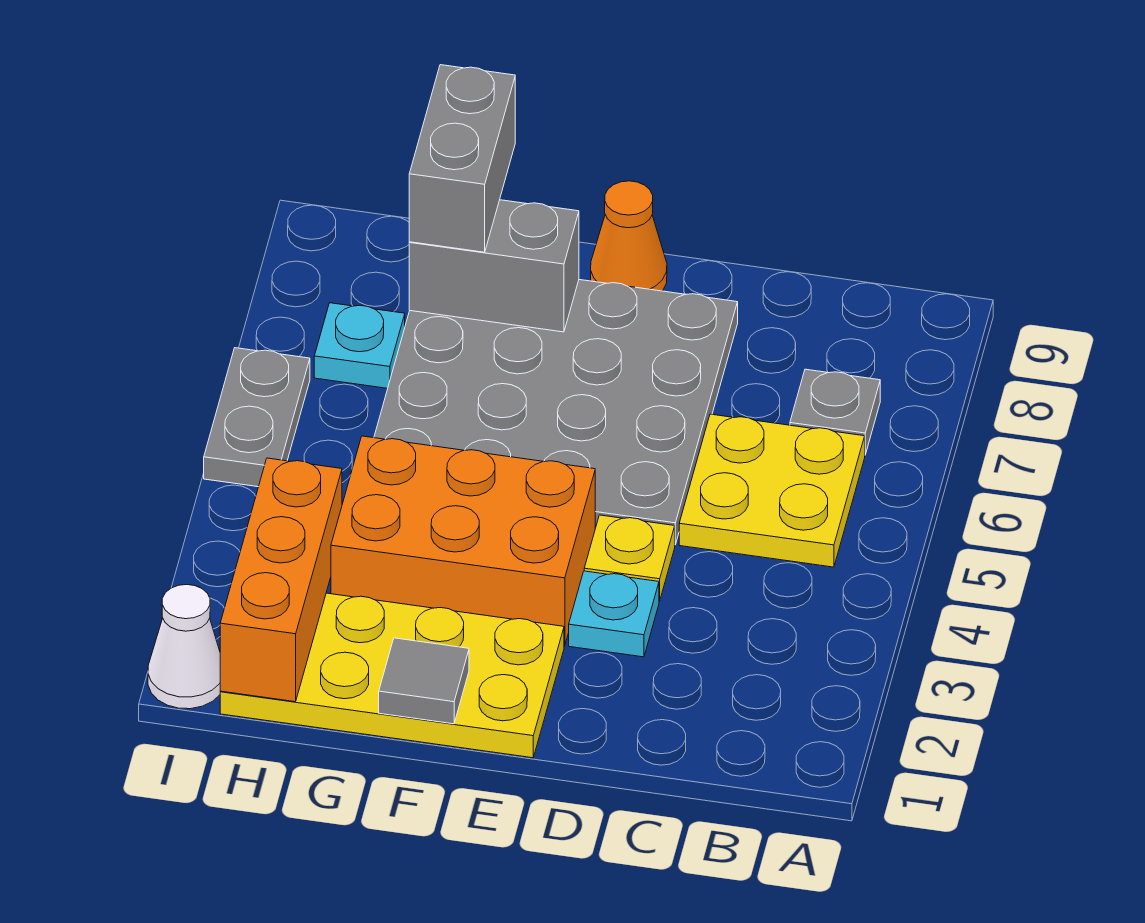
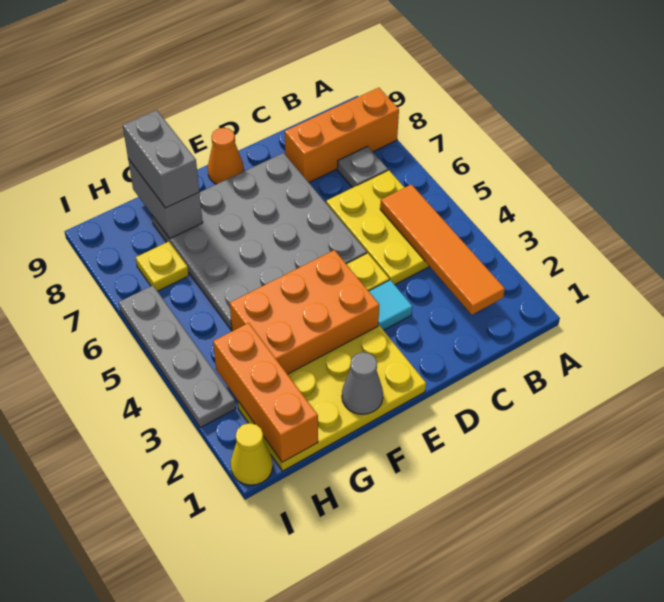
none -> orange 1x3 brick [285,88,399,182]
none -> orange 1x4 tile [380,185,505,315]
yellow 2x2 plate [679,414,865,567] -> yellow 2x3 plate [326,170,430,285]
cyan 1x1 plate [569,571,659,657] -> cyan 1x1 tile [369,280,412,330]
grey 1x1 tile [379,638,469,724] -> grey 1x1 cone [342,352,383,414]
grey 1x2 brick [409,200,579,332] -> grey 1x2 brick turned to [128,159,203,239]
cyan 1x1 plate [314,303,405,388] -> yellow 1x1 plate [136,241,189,291]
white 1x1 cone [148,584,220,709] -> yellow 1x1 cone [231,423,273,485]
grey 1x2 plate [204,348,310,487] -> grey 1x4 plate [119,285,236,428]

